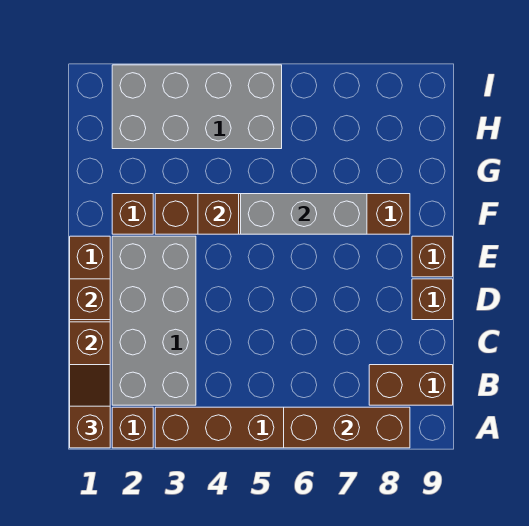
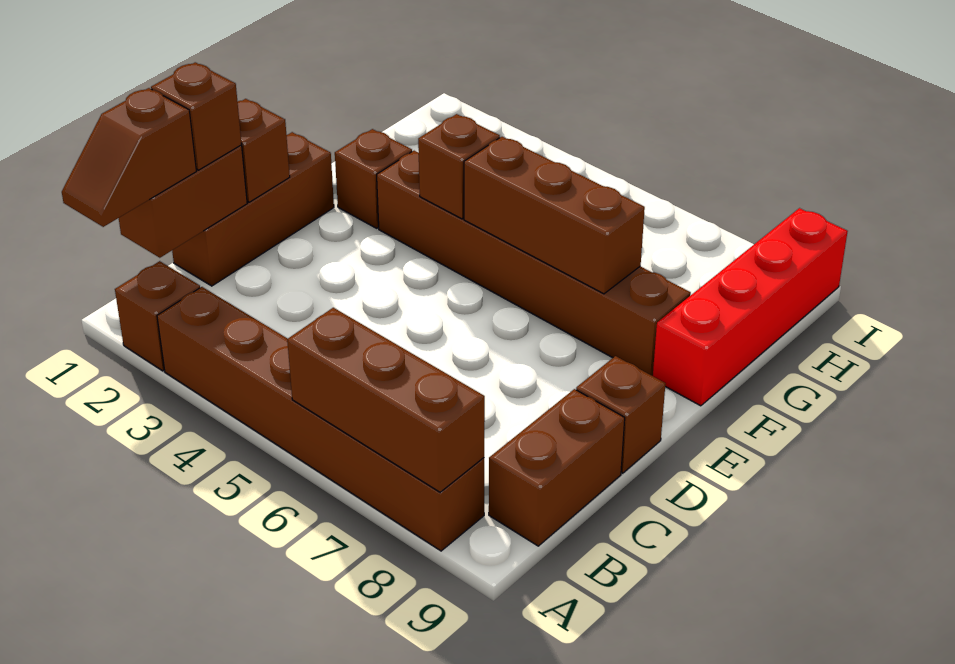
brown 1x2 slope [70,365,110,448] -> brown 1x2 slope turned to [62,88,196,227]
grey 2x4 brick [112,236,196,405] -> none
brown 1x2 brick [369,365,453,405] -> brown 1x2 brick turned to [489,389,625,546]
brown 1x1 brick [412,236,453,277] -> brown 1x1 brick moved to [151,62,242,170]
grey 1x3 brick [241,194,367,234] -> brown 1x3 brick [464,137,645,294]
none -> red 1x4 brick [653,208,848,406]
grey 2x4 brick [112,65,282,149] -> none

